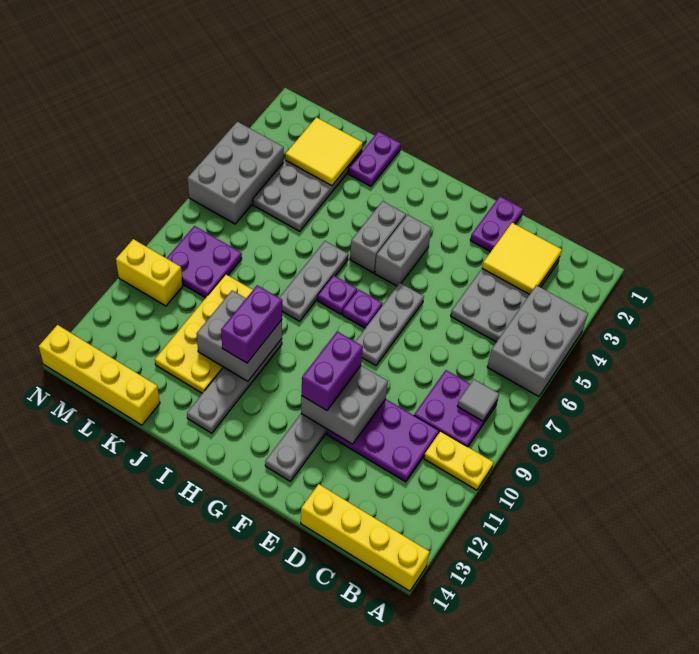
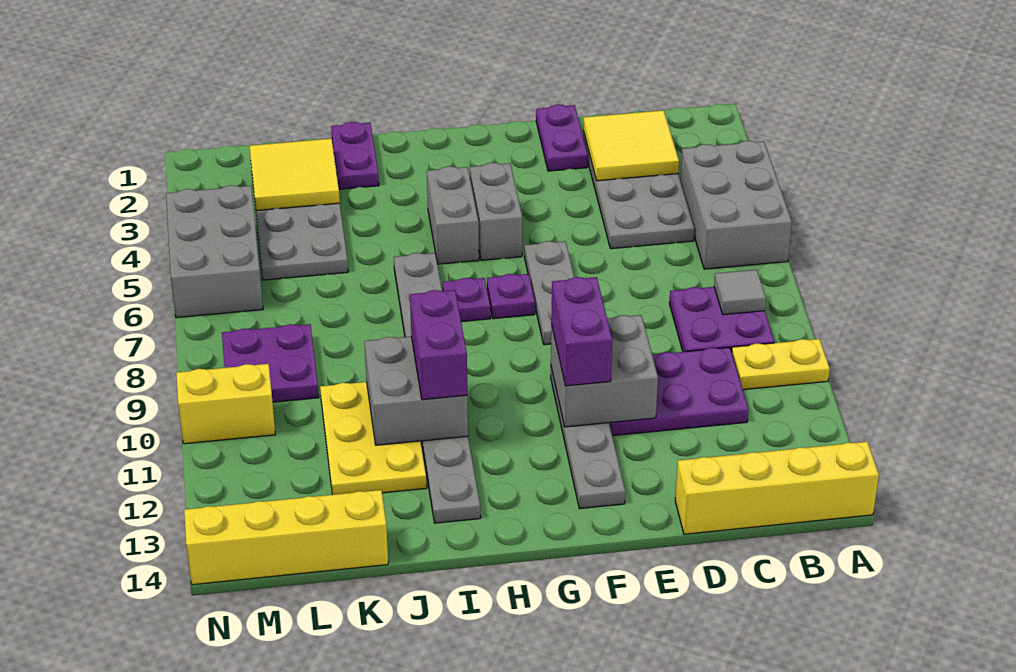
yellow 2x4 plate [155,274,253,393] -> yellow 2x3 plate [320,382,427,495]

